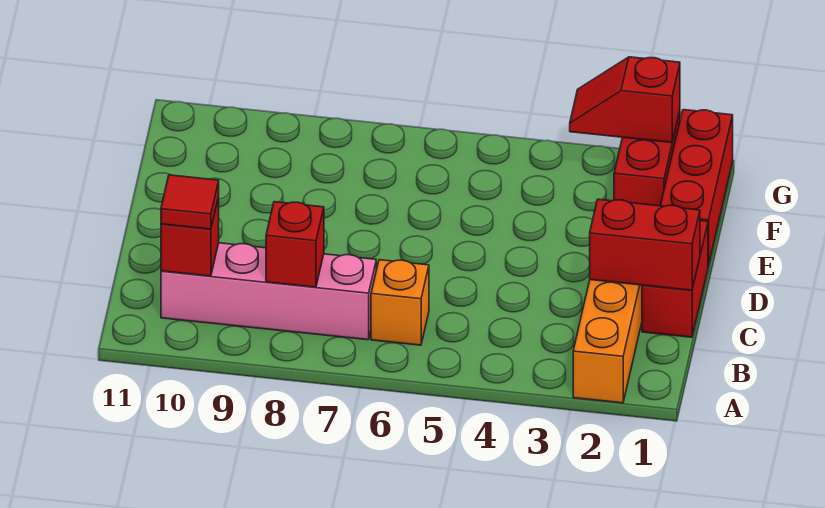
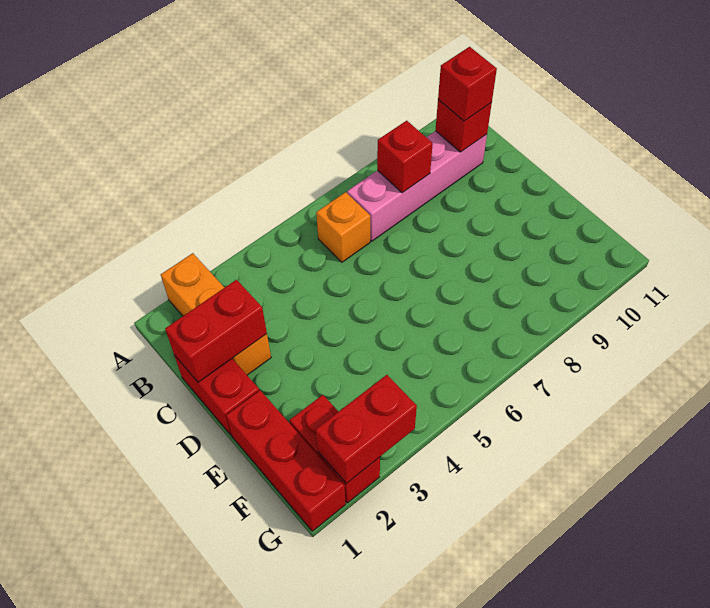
red 1x1 tile [161,175,219,229] -> red 1x1 brick [438,47,497,121]
red 1x2 slope [570,57,680,143] -> red 1x2 brick [316,375,417,483]

